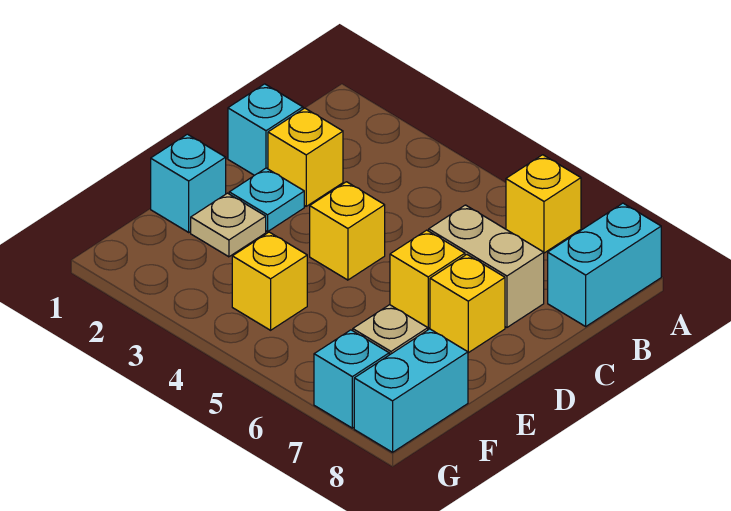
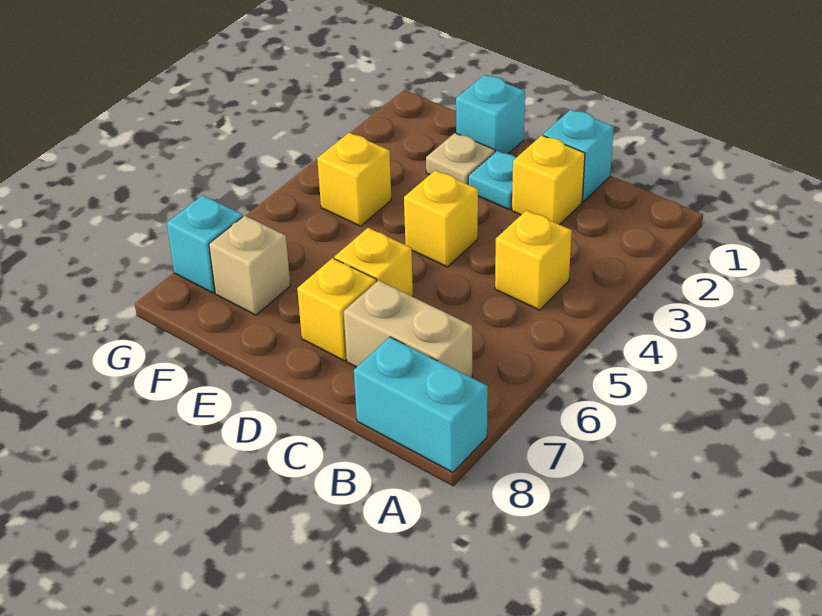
yellow 1x1 brick [506,155,581,253] -> yellow 1x1 brick moved to [495,210,572,310]
tan 1x2 brick [429,205,544,327] -> tan 1x2 brick turned to [344,280,472,378]
cyan 1x2 brick [354,329,468,452] -> none

